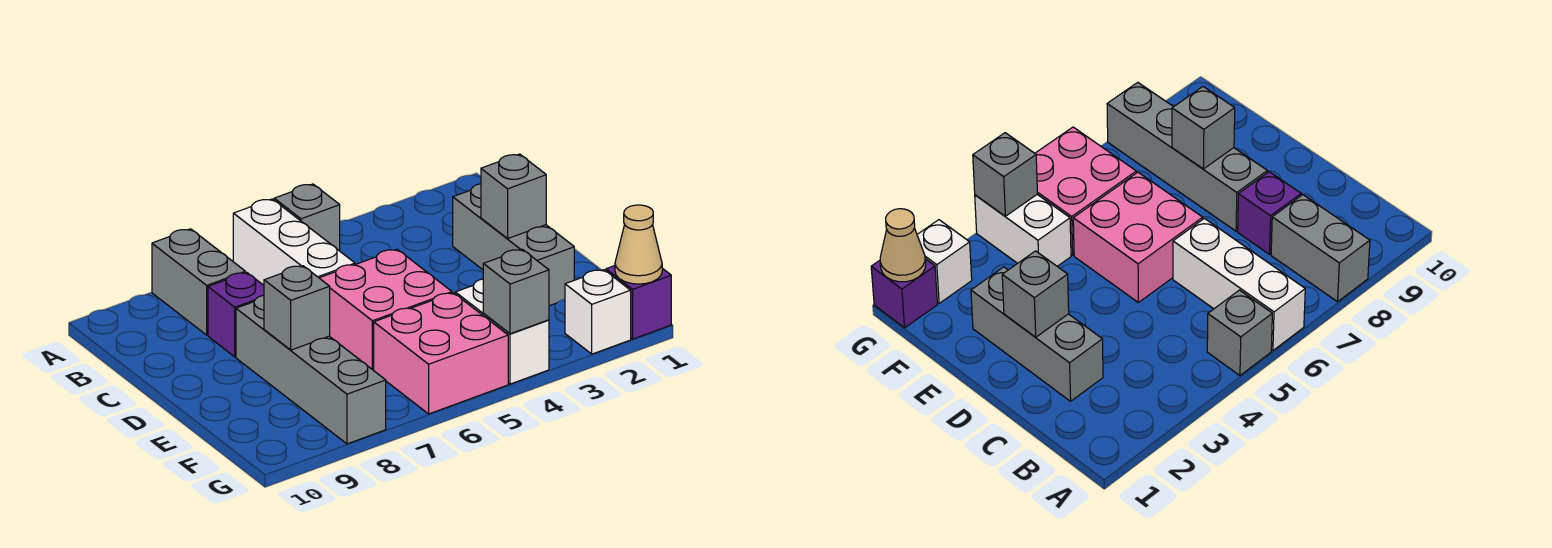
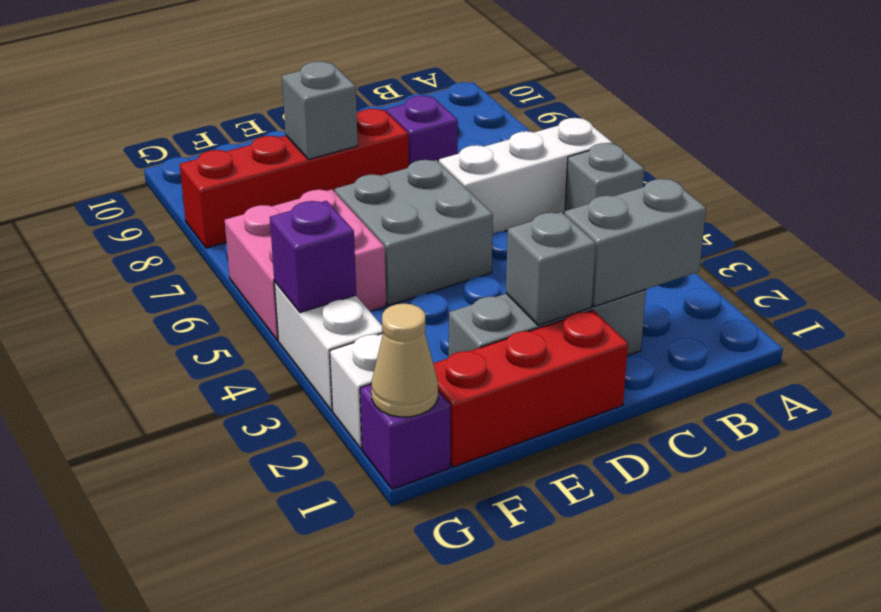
grey 1x2 brick [152,229,245,335] -> grey 1x2 brick moved to [564,179,706,306]
none -> red 1x3 brick [433,310,628,467]
pink 2x2 brick [320,249,452,370] -> grey 2x2 brick [335,160,493,305]
grey 1x4 brick [236,295,386,444] -> red 1x4 brick [180,109,409,248]
white 1x2 brick [455,279,549,384] -> white 1x2 brick turned to [274,282,383,411]
grey 1x1 brick [483,249,549,334] -> purple 1x1 brick [270,201,356,313]

